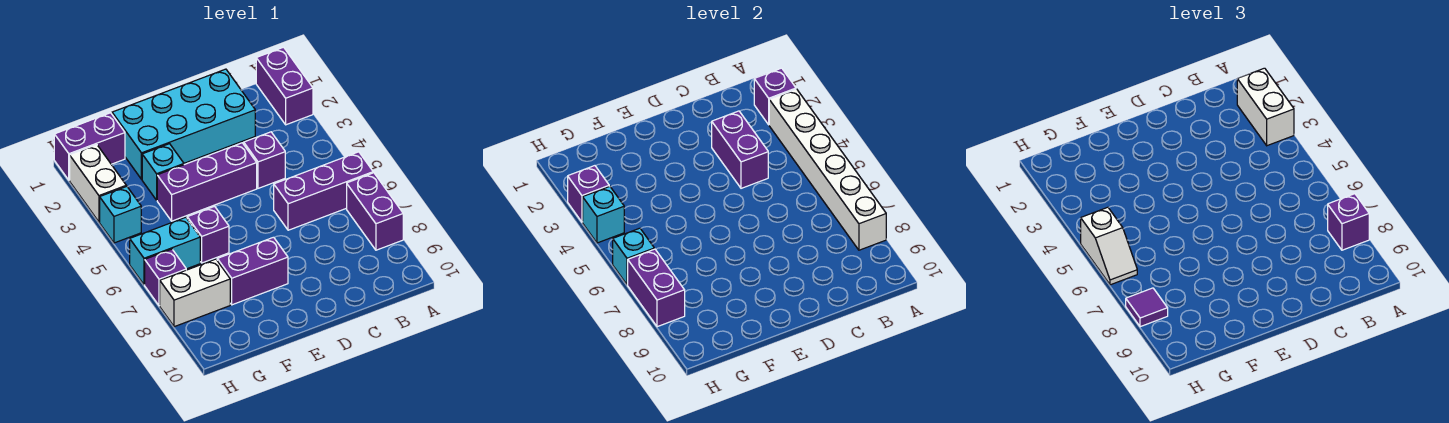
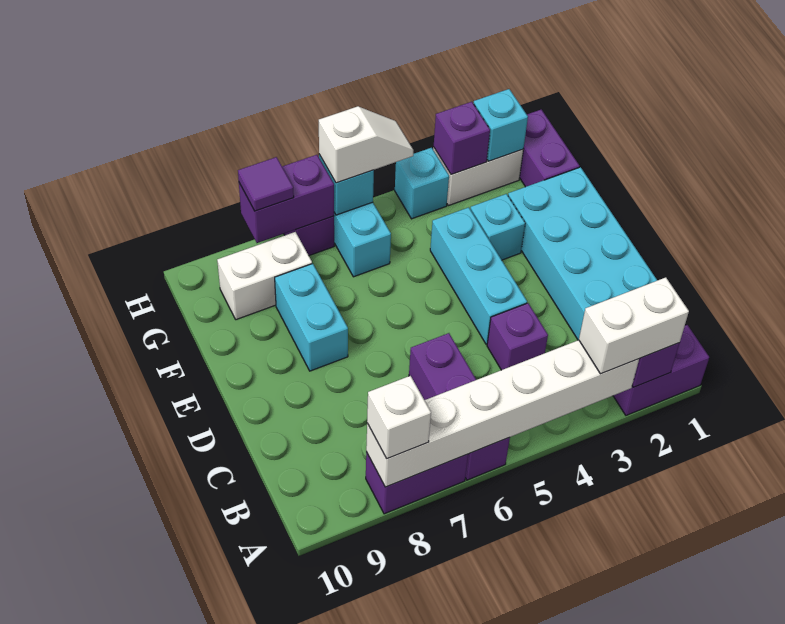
purple 1x1 brick [1328,194,1369,250] -> white 1x1 brick [367,376,431,459]
purple 1x2 brick [712,111,768,188] -> none
purple 1x3 brick [157,143,257,221] -> cyan 1x3 brick [430,207,527,344]
purple 1x2 brick [217,237,288,305] -> cyan 1x2 brick [275,263,348,371]
purple 1x1 brick [187,206,229,263] -> none
white 1x2 brick [160,259,230,327] -> white 1x2 brick turned to [217,232,312,320]
cyan 1x1 brick [583,186,624,243] -> cyan 1x1 brick moved to [473,89,528,161]
white 1x2 slope [1081,207,1137,285] -> white 1x2 slope turned to [319,106,413,183]

